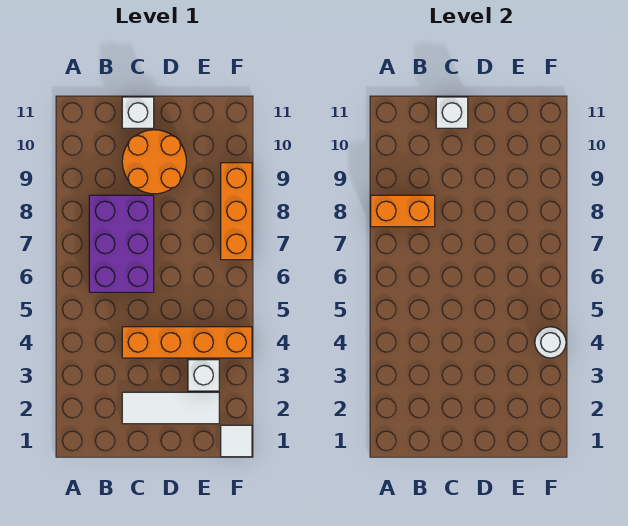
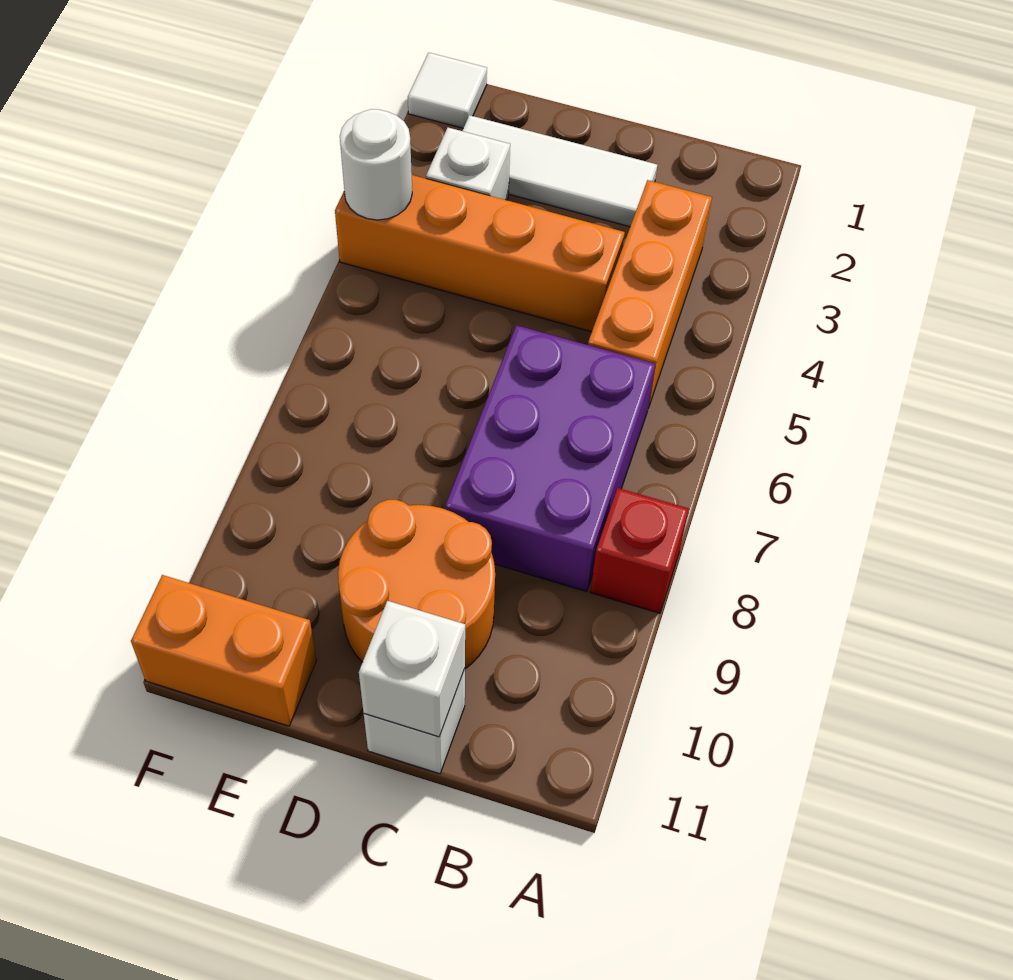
none -> red 1x1 brick [590,488,689,613]
orange 1x2 brick [371,195,435,227] -> orange 1x2 brick moved to [131,575,317,726]
orange 1x3 brick [221,163,252,260] -> orange 1x3 brick moved to [588,180,712,408]

